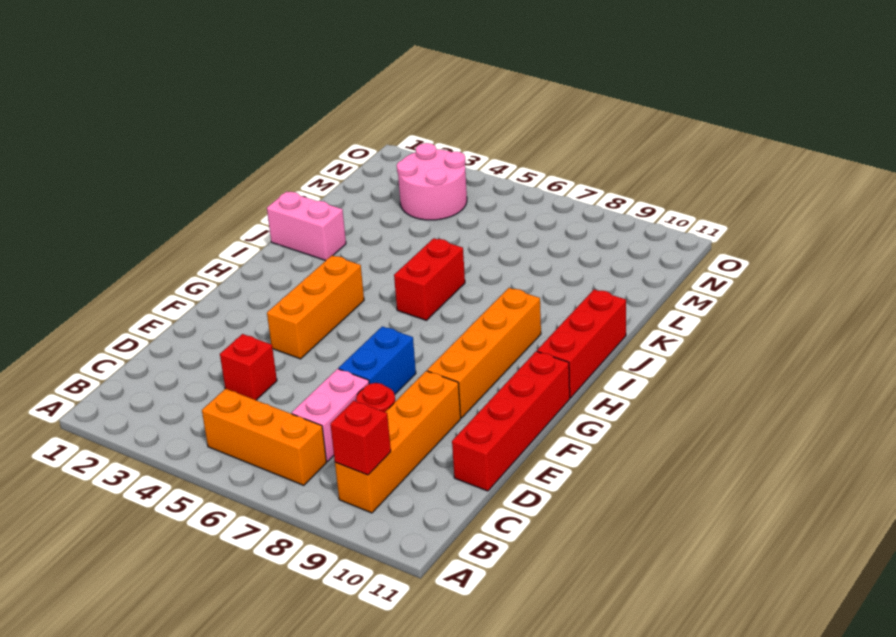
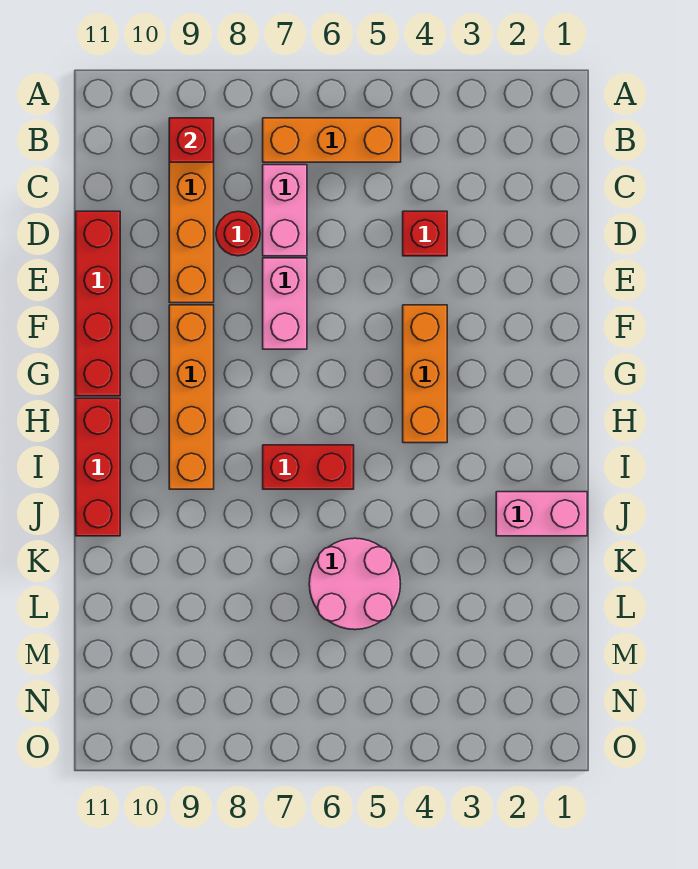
blue 1x2 brick [339,326,416,395] -> pink 1x2 brick [263,258,307,349]
red 1x2 brick [394,238,465,320] -> red 1x2 brick turned to [263,445,354,489]
pink 2x2 round brick [397,143,467,220] -> pink 2x2 round brick moved to [309,538,400,630]

